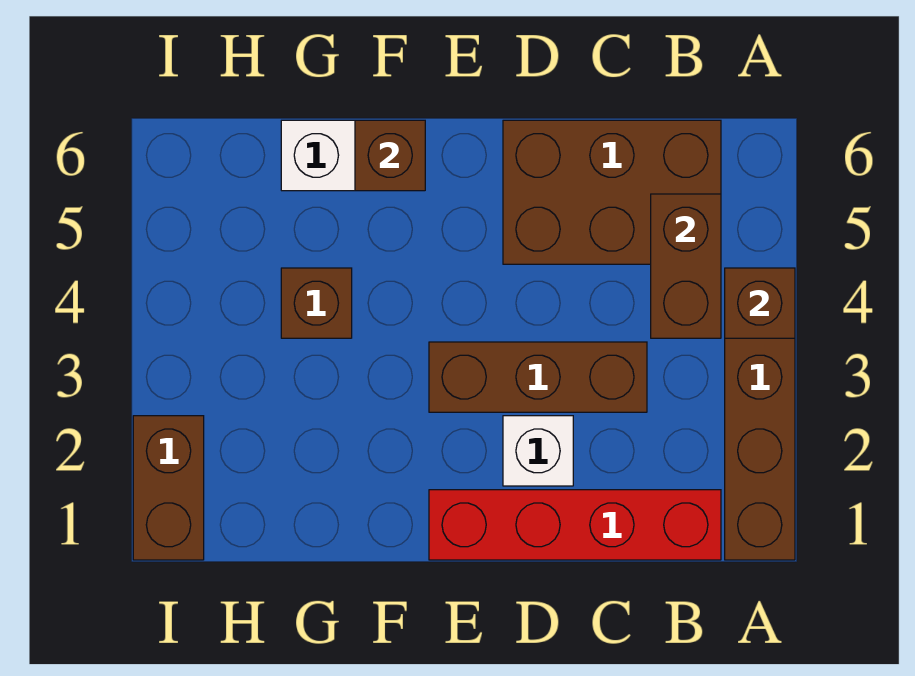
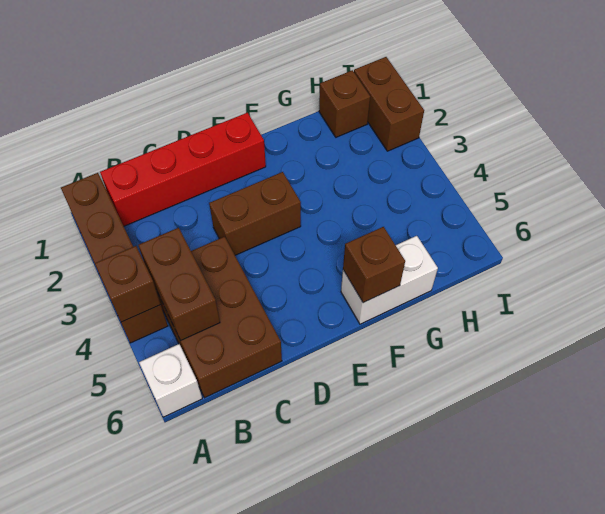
brown 2x3 brick [503,120,721,264] -> brown 2x3 brick turned to [156,237,282,398]
brown 1x3 brick [429,342,647,412] -> brown 1x2 brick [209,172,301,255]
white 1x1 brick [503,416,573,486] -> white 1x1 brick moved to [139,344,202,417]
brown 1x1 brick [281,268,352,338] -> brown 1x1 brick moved to [319,70,370,137]

